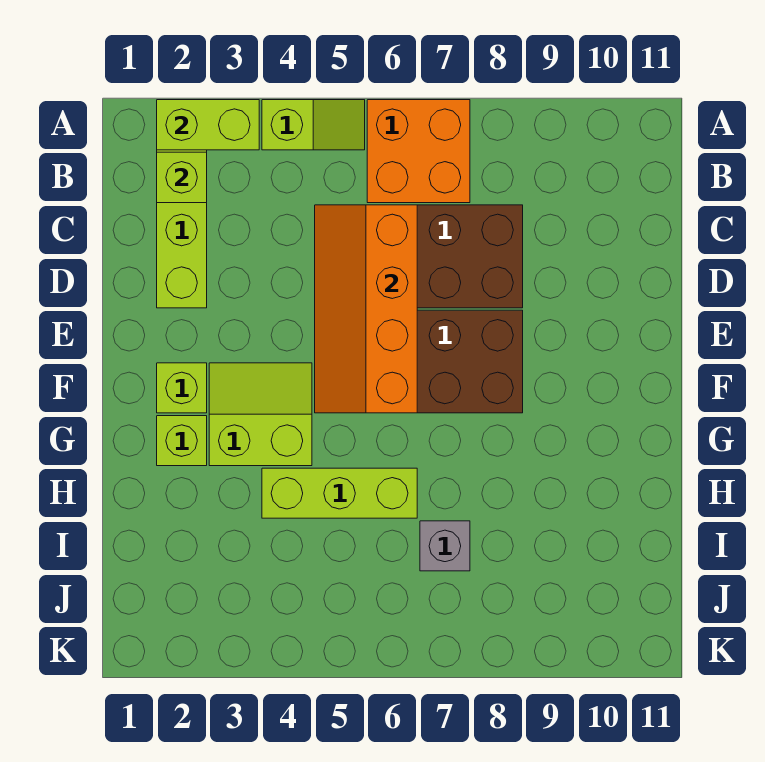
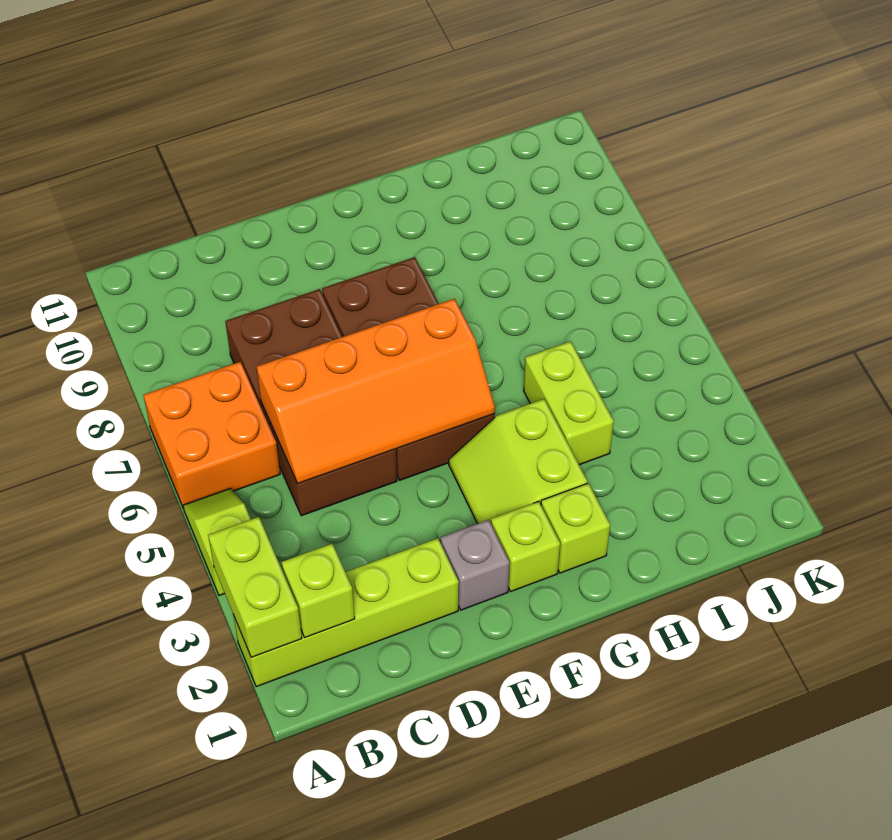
lime 1x3 brick [262,468,417,518] -> lime 1x2 brick [524,341,614,465]
grey 1x1 brick [420,521,470,571] -> grey 1x1 brick moved to [441,520,510,610]

